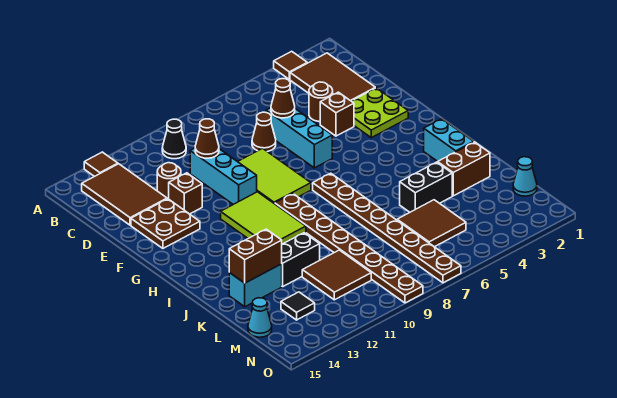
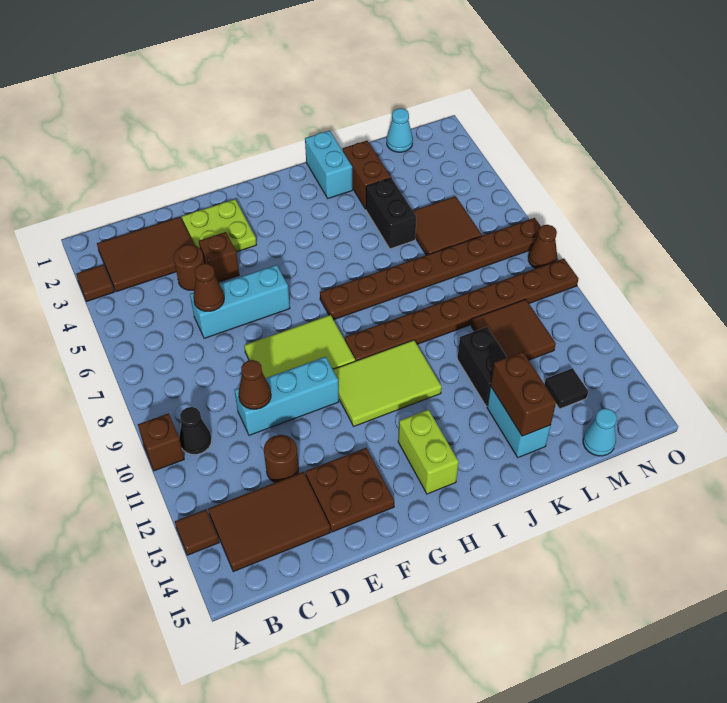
brown 1x1 cone [252,112,276,152] -> brown 1x1 cone moved to [528,225,557,268]
brown 1x1 brick [169,173,202,214] -> brown 1x1 brick moved to [138,413,184,471]
none -> lime 1x2 brick [398,409,459,494]
cyan 1x2 brick [424,119,474,161] -> cyan 1x2 brick turned to [305,130,353,198]

